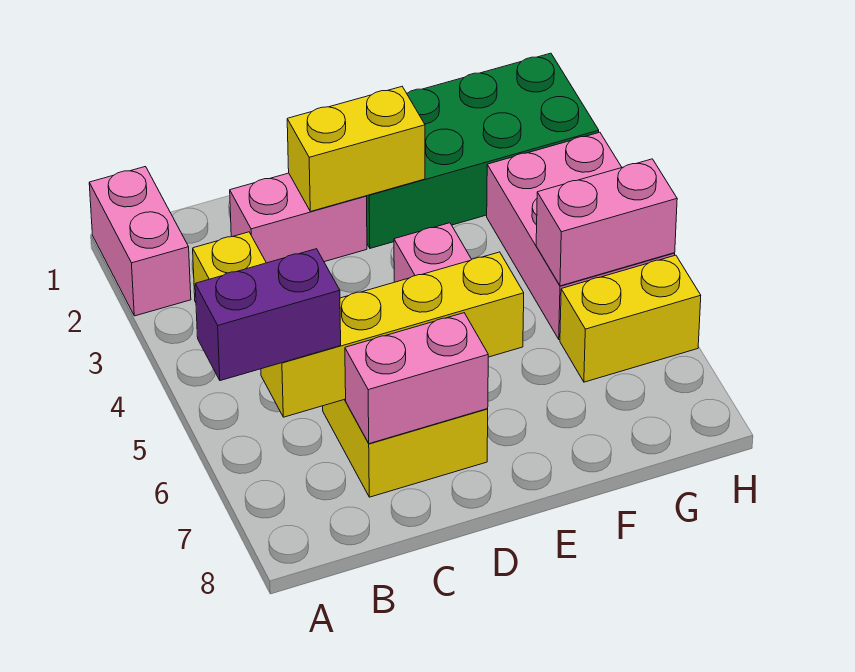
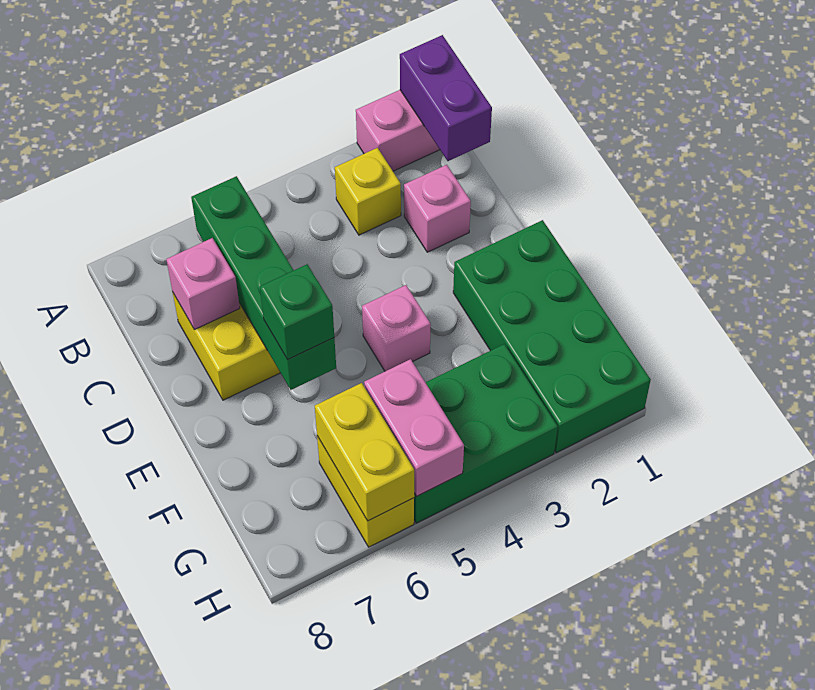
purple 1x2 brick [195,249,341,381] -> purple 1x2 brick moved to [400,35,492,161]
yellow 1x4 brick [261,252,524,417] -> green 1x4 brick [191,176,336,390]
pink 1x2 brick [230,173,367,263] -> pink 1x1 brick [404,165,471,252]
pink 1x2 brick [345,313,488,444] -> pink 1x1 brick [166,238,240,330]
yellow 1x2 brick [287,87,425,212] -> yellow 1x2 brick moved to [315,383,415,521]
none -> green 1x1 brick [260,264,334,359]
pink 2x3 brick [487,132,675,339] -> green 2x3 brick [414,344,558,523]

